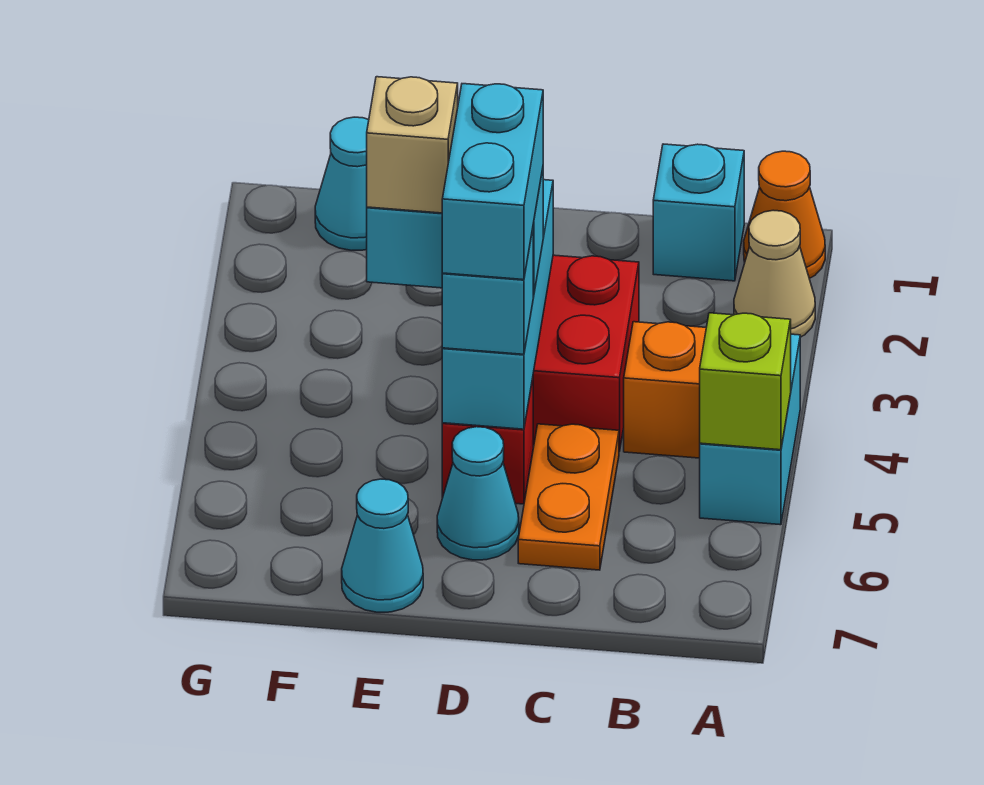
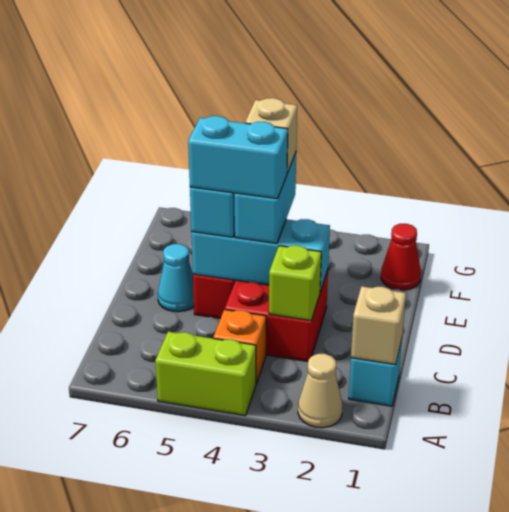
orange 1x1 cone [744,151,825,278] -> none
cyan 1x2 brick [700,334,800,525] -> lime 1x2 brick [155,332,256,416]
lime 1x1 brick [700,313,791,450] -> lime 1x1 brick moved to [269,246,321,321]
none -> tan 1x1 brick [351,286,406,365]
orange 1x2 plate [518,424,619,570] -> none
cyan 1x1 cone [342,479,423,612] -> none
cyan 1x1 cone [315,117,369,250] -> red 1x1 cone [381,224,421,290]

